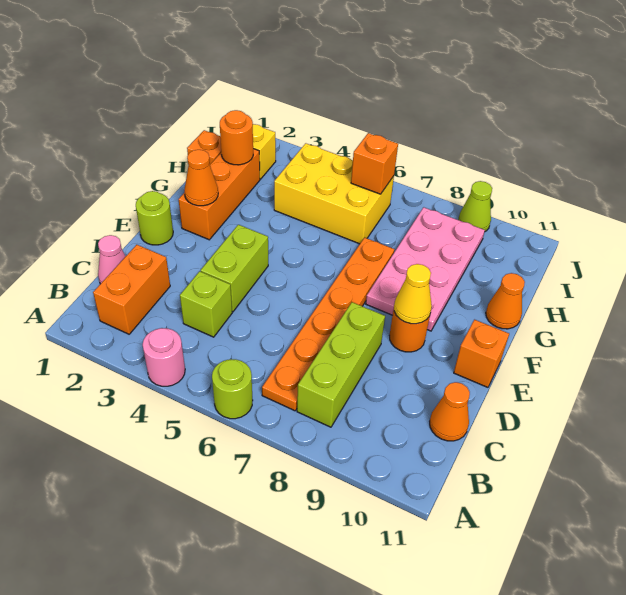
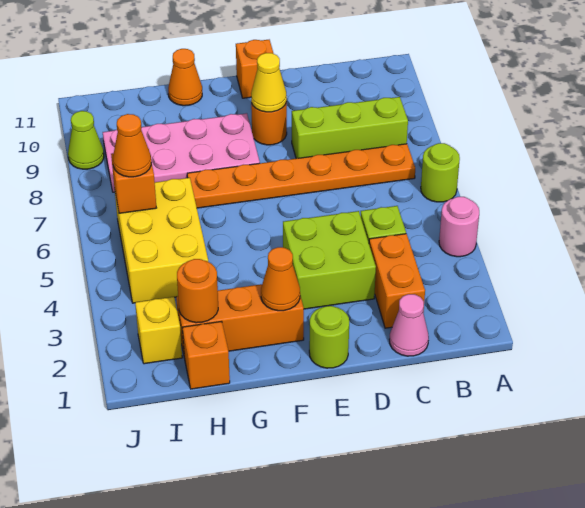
orange 1x2 brick [93,245,170,334] -> orange 1x2 brick turned to [369,234,425,328]
orange 1x1 cone [430,382,470,441] -> orange 1x1 cone moved to [113,114,151,177]
lime 1x2 brick [201,225,268,312] -> lime 2x2 brick [283,211,376,309]

